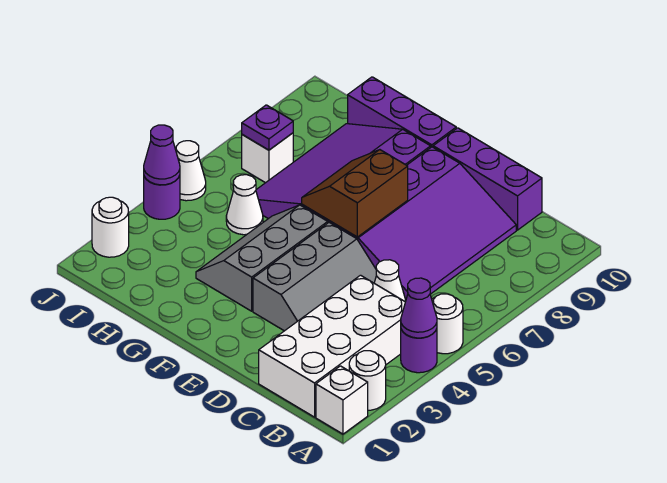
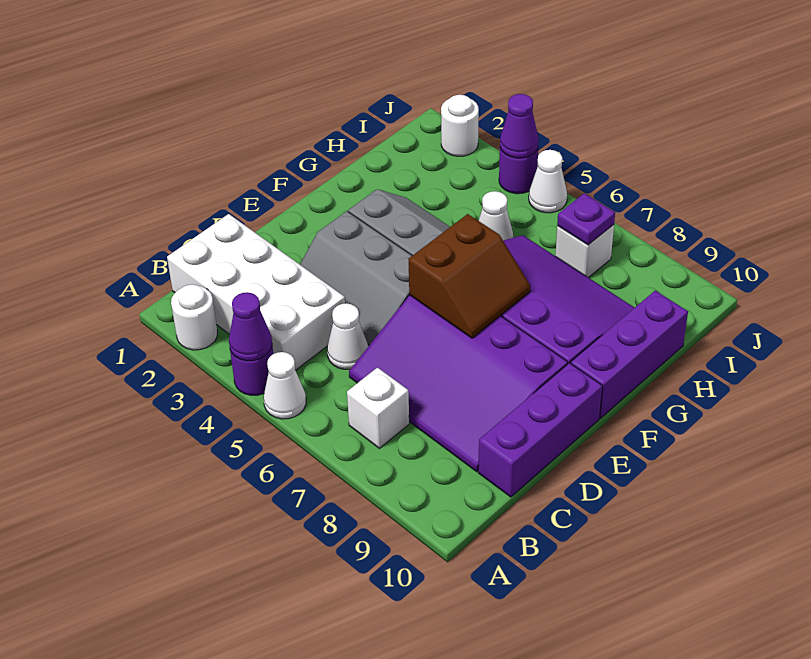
white 1x1 brick [316,366,368,434] -> white 1x1 brick moved to [347,368,409,448]
white 1x1 round brick [432,294,463,354] -> white 1x1 cone [264,352,306,419]
brown 2x2 slope [302,150,408,237] -> brown 2x2 slope turned to [408,214,530,338]

